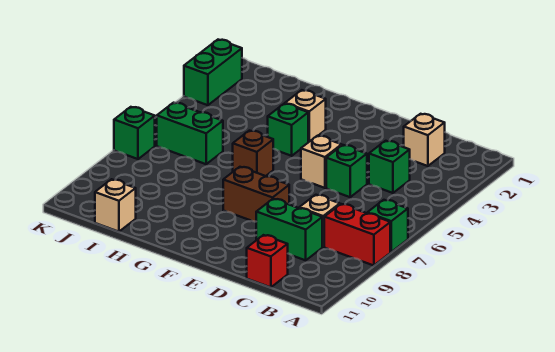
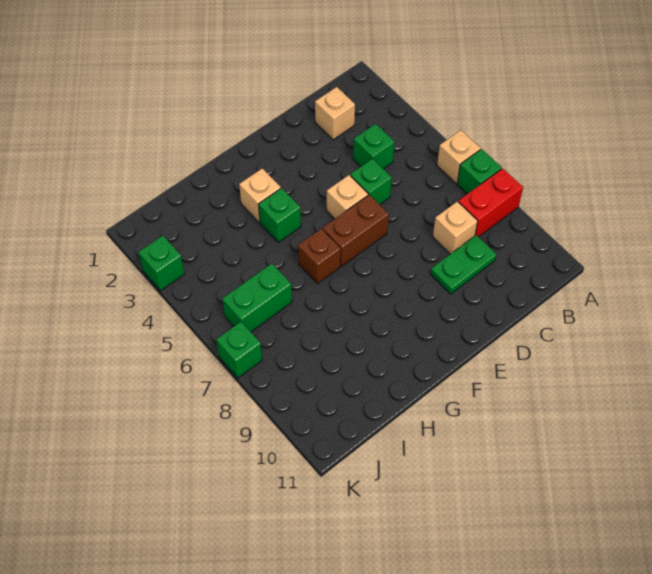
green 1x2 brick [256,199,322,260] -> green 1x2 plate [431,235,496,294]
red 1x1 brick [247,235,288,287] -> none
brown 1x2 brick [223,167,289,222] -> brown 1x2 brick moved to [323,195,389,266]
tan 1x1 brick [95,179,136,232] -> tan 1x1 brick moved to [437,130,481,183]
green 1x2 brick [184,40,242,105] -> green 1x1 brick [138,236,184,291]

